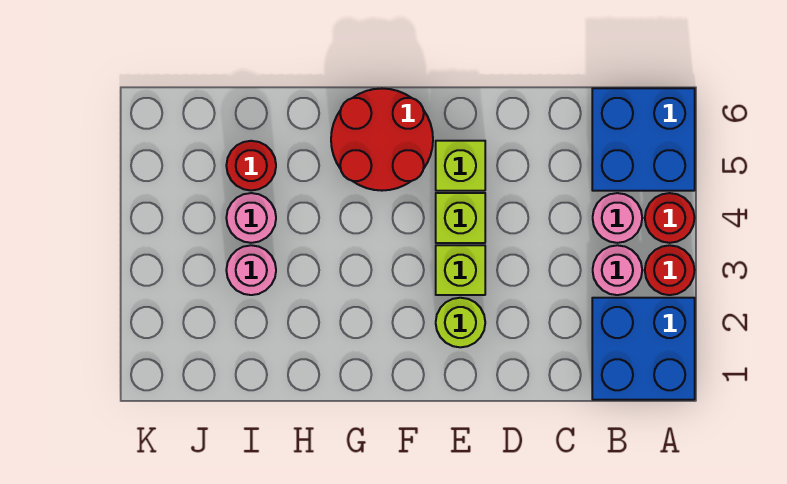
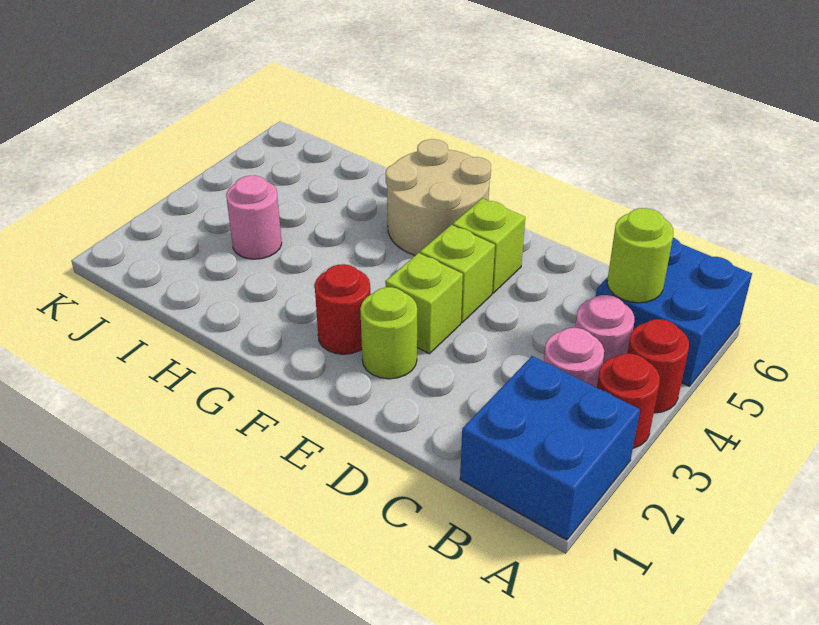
none -> lime 1x1 round brick [607,208,673,303]
red 2x2 round brick [331,89,433,191] -> tan 2x2 round brick [386,139,491,255]
pink 1x1 round brick [226,193,276,243] -> none
red 1x1 round brick [226,141,276,191] -> red 1x1 round brick moved to [315,264,371,354]

